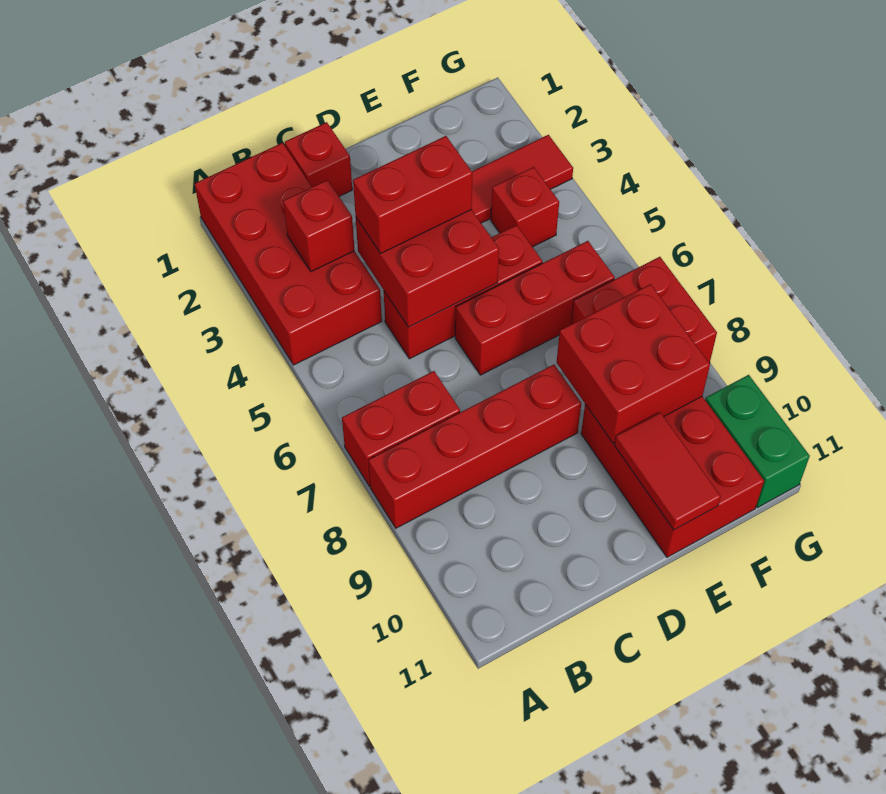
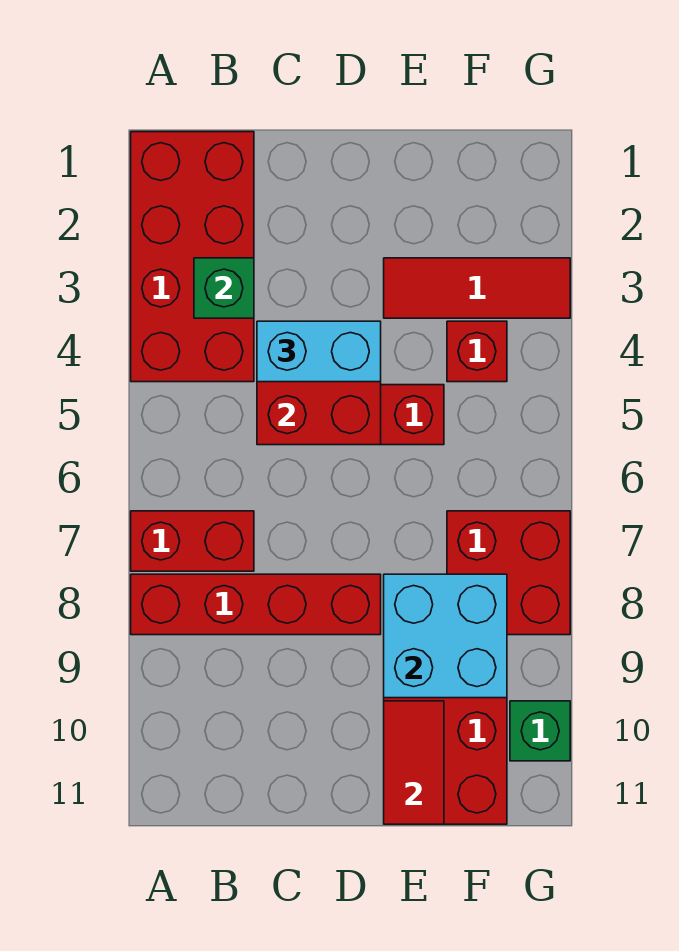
red 1x1 brick [283,180,355,272] -> green 1x1 brick [194,258,254,318]
red 1x1 brick [285,122,352,196] -> none
red 1x2 brick [353,136,472,253] -> cyan 1x2 brick [257,321,381,382]
red 1x3 brick [455,241,615,375] -> none
red 2x2 brick [557,284,710,443] -> cyan 2x2 brick [384,574,507,698]
green 1x2 brick [705,375,810,508] -> green 1x1 brick [510,701,570,761]

